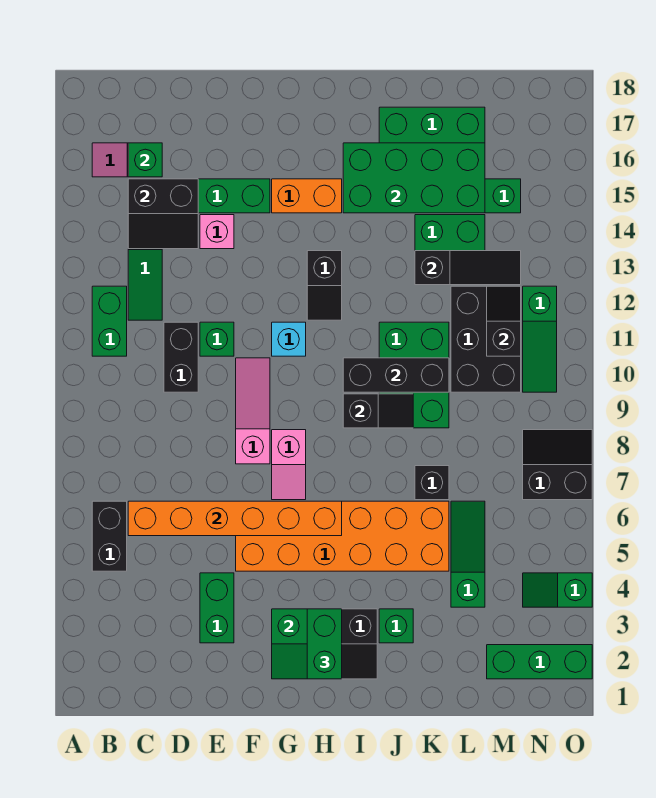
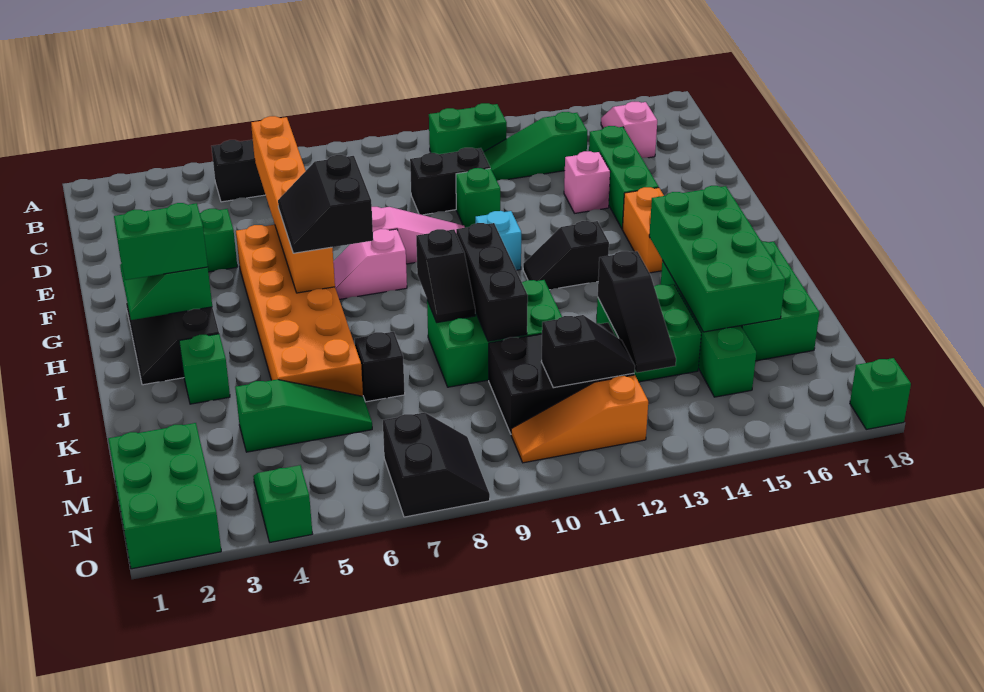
black 2x2 slope [128,179,198,249] -> black 2x2 slope moved to [278,155,373,253]
green 1x1 brick [128,143,162,177] -> green 1x1 brick moved to [850,358,911,429]
green 1x3 brick [487,645,592,679] -> green 2x3 brick [108,423,221,569]
green 1x3 slope [523,286,557,392] -> orange 1x3 slope [511,375,648,463]

